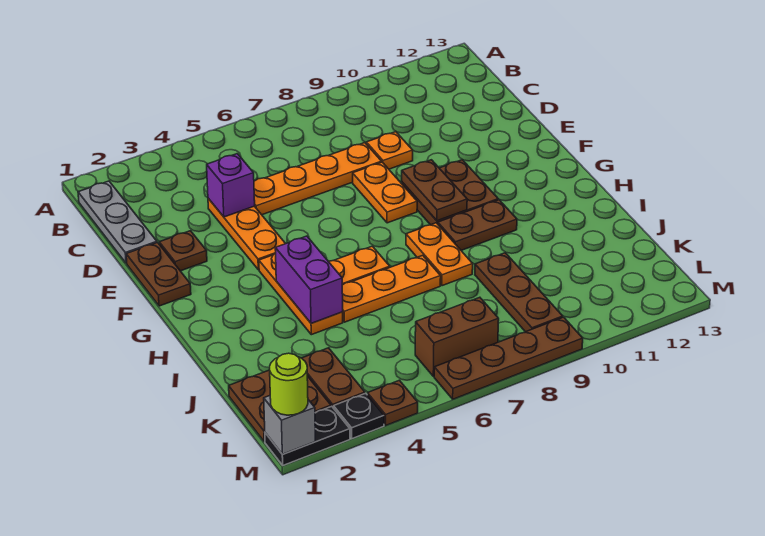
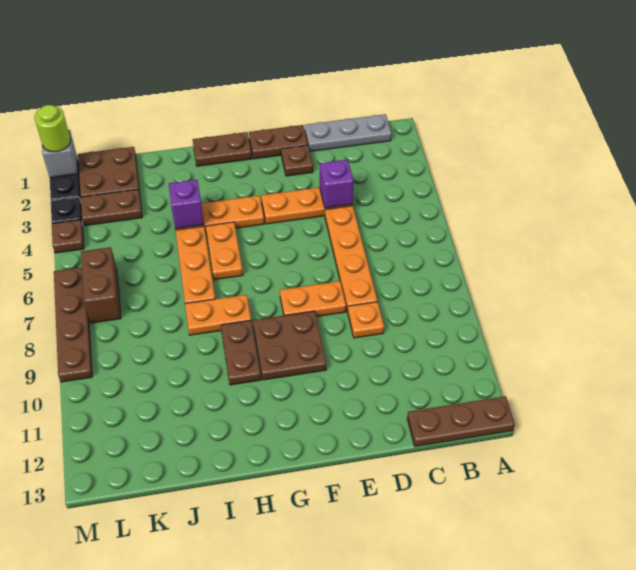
brown 1x2 plate [402,160,467,221] -> brown 1x2 plate moved to [193,132,252,166]
purple 1x2 brick [275,236,343,324] -> purple 1x1 brick [169,180,204,229]
brown 1x3 plate [475,253,563,332] -> brown 1x3 plate moved to [407,396,515,447]

